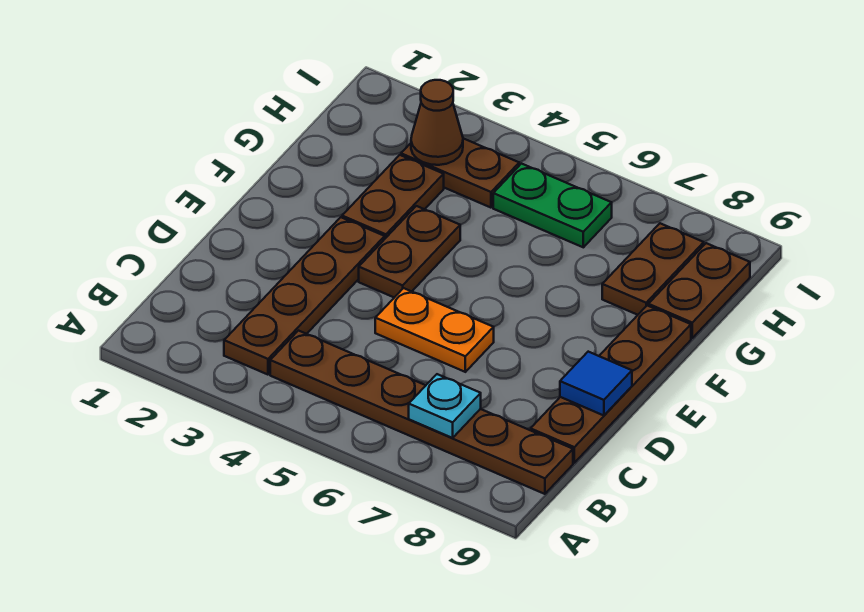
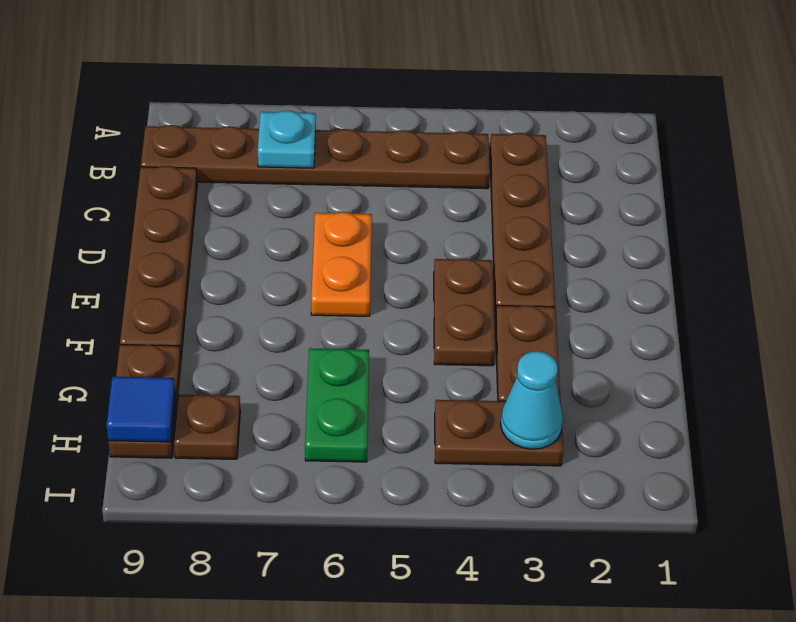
orange 1x2 plate [375,288,494,372] -> orange 1x2 plate turned to [311,212,372,316]
blue 1x1 tile [560,352,632,416] -> blue 1x1 tile moved to [107,377,175,442]
brown 1x2 plate [602,223,704,315] -> brown 1x1 plate [174,395,240,459]
brown 1x1 cone [411,80,463,165] -> cyan 1x1 cone [501,351,563,449]
green 1x2 plate [493,164,612,247] -> green 1x2 plate turned to [305,348,369,462]

